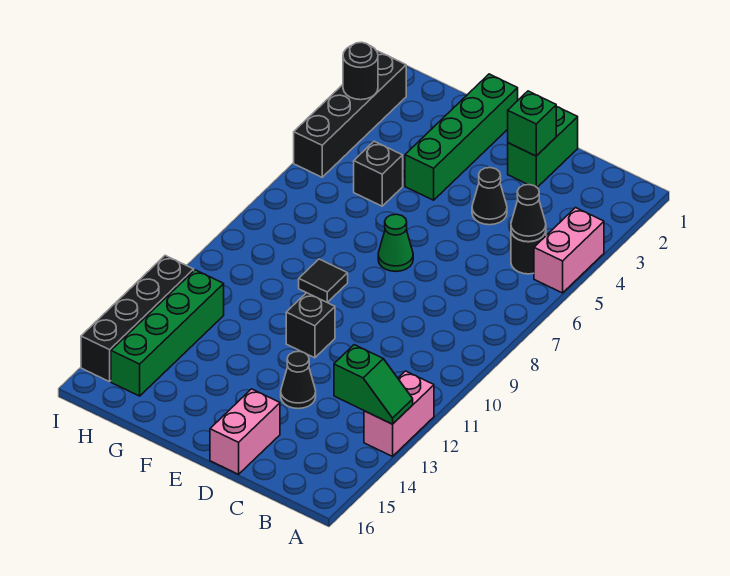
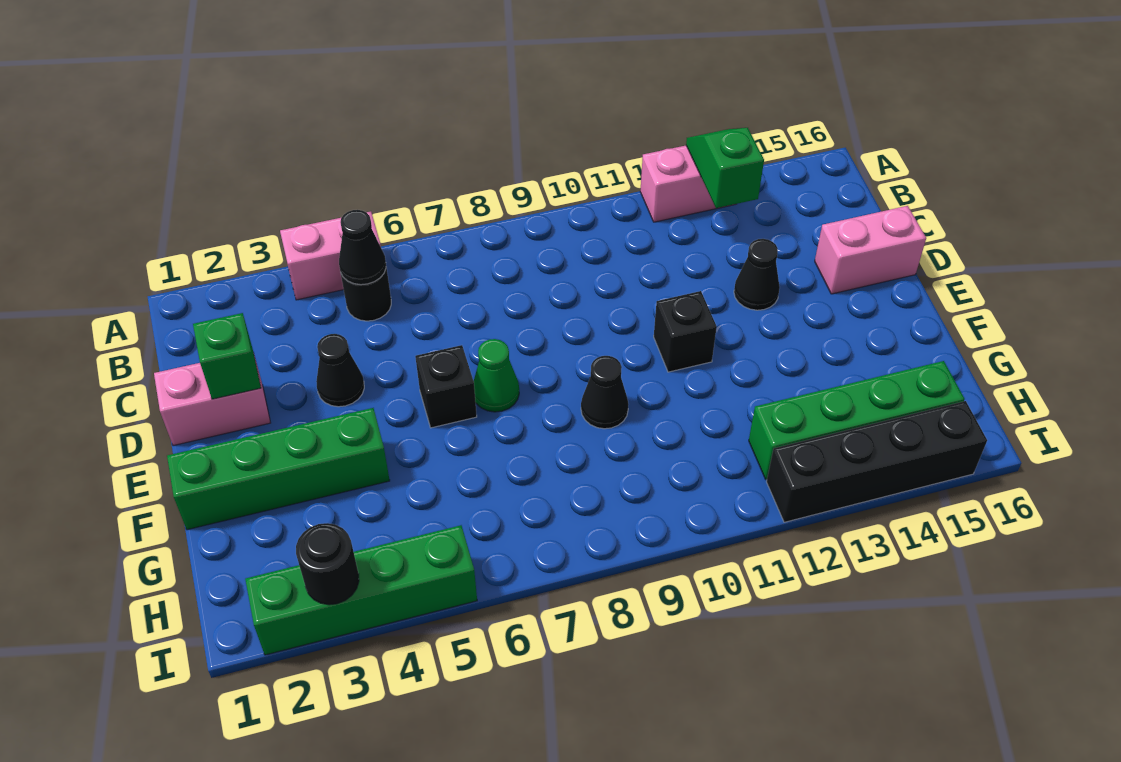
green 1x2 brick [508,107,578,187] -> pink 1x2 brick [154,356,271,446]
black 1x1 tile [299,259,348,302] -> black 1x1 cone [581,356,628,429]
black 1x1 brick [354,141,403,206] -> black 1x1 brick moved to [415,345,477,428]
black 1x4 brick [294,51,406,177] -> green 1x4 brick [245,525,477,655]

